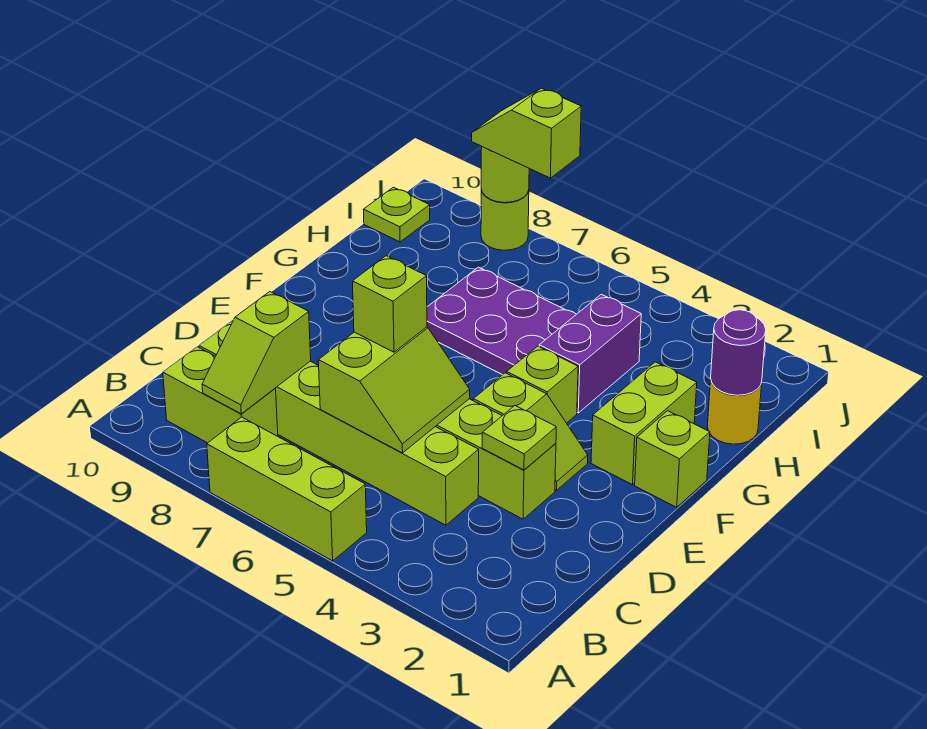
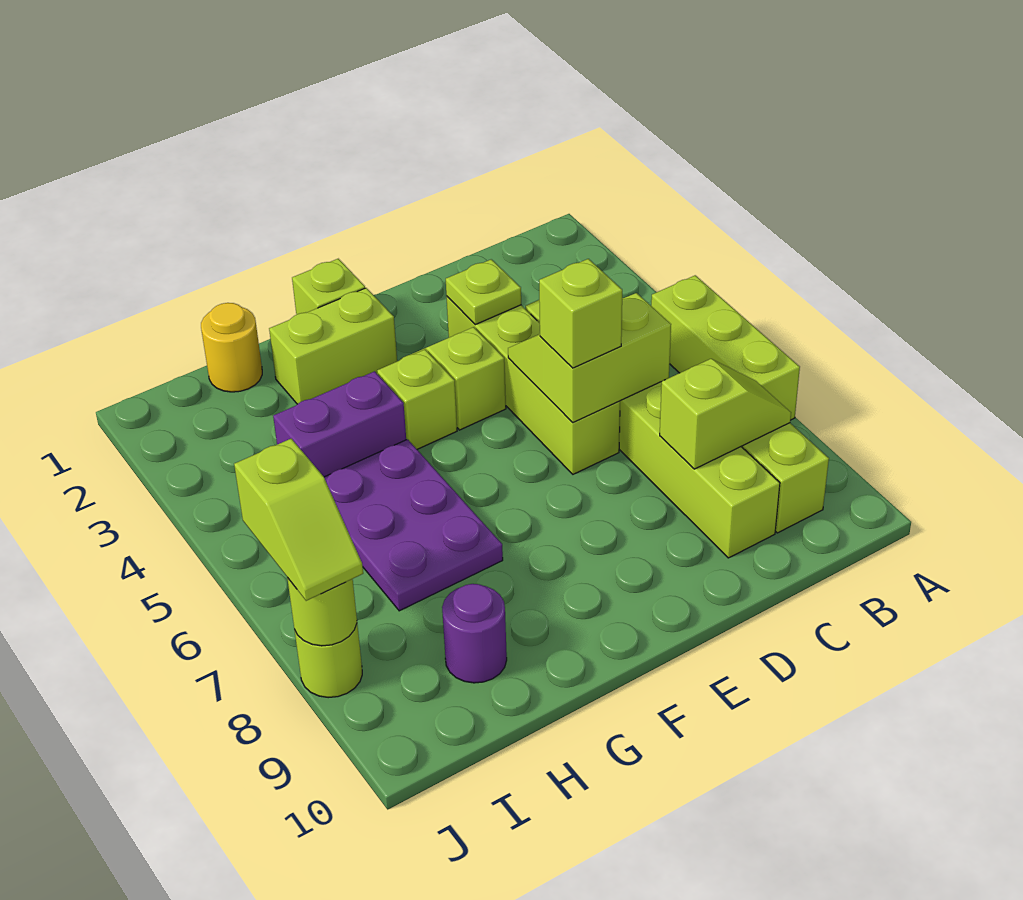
purple 1x1 round brick [711,310,766,395] -> purple 1x1 round brick moved to [442,584,507,683]
lime 1x1 plate [363,187,430,242] -> none

